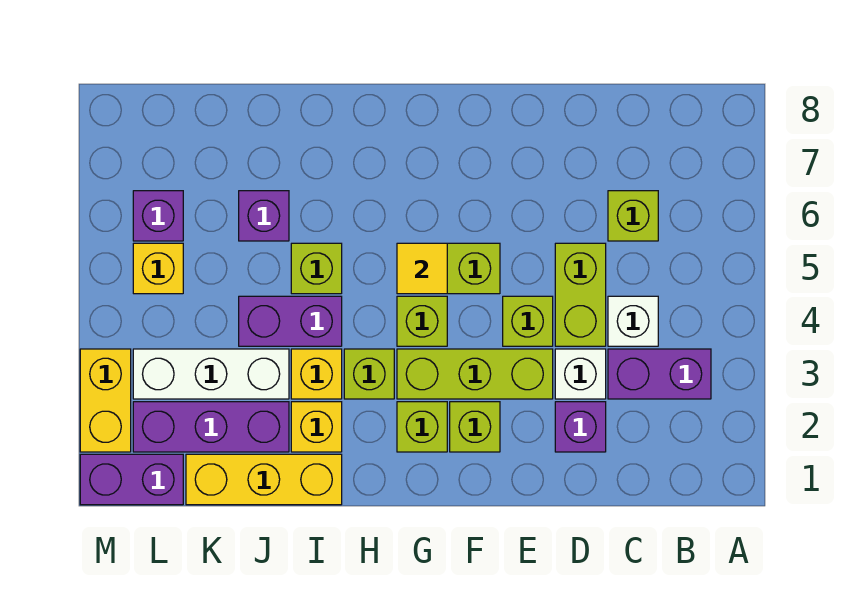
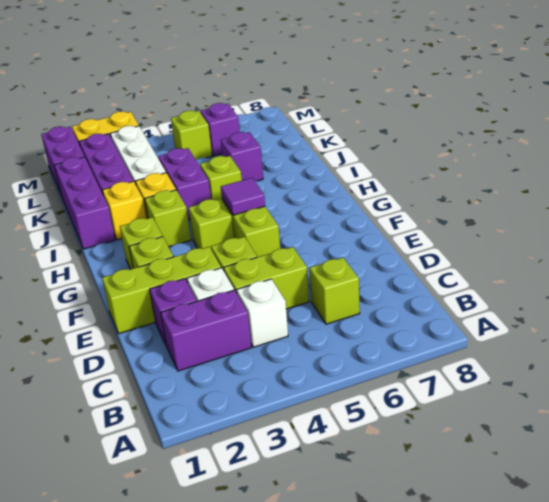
purple 1x2 brick [608,349,711,399] -> purple 1x2 brick turned to [161,290,252,371]
lime 1x3 brick [397,349,553,399] -> lime 1x3 brick turned to [102,247,221,333]
yellow 1x1 tile [397,243,447,294] -> purple 1x1 tile [221,178,265,215]
yellow 1x3 brick [186,454,342,505] -> purple 1x3 brick [54,157,115,249]
yellow 1x1 brick [133,243,183,294] -> lime 1x1 brick [171,111,212,160]

